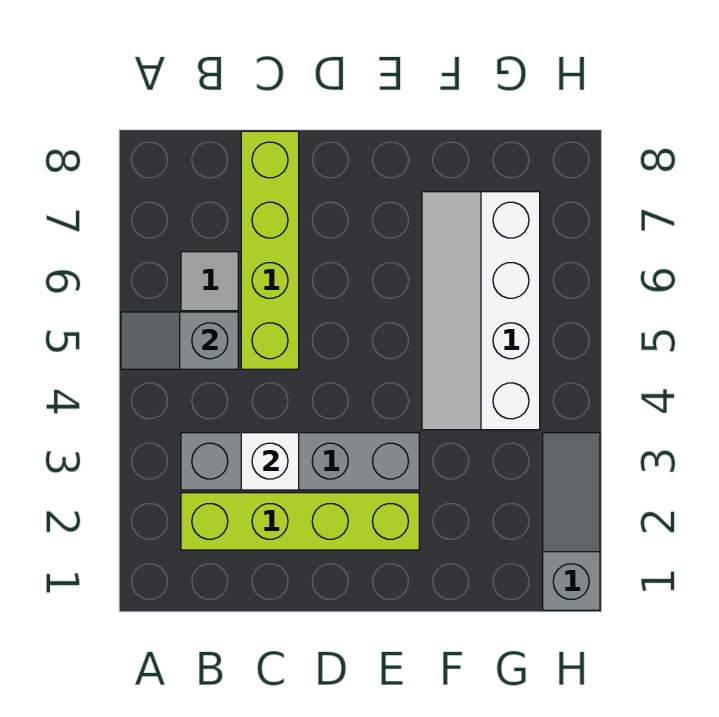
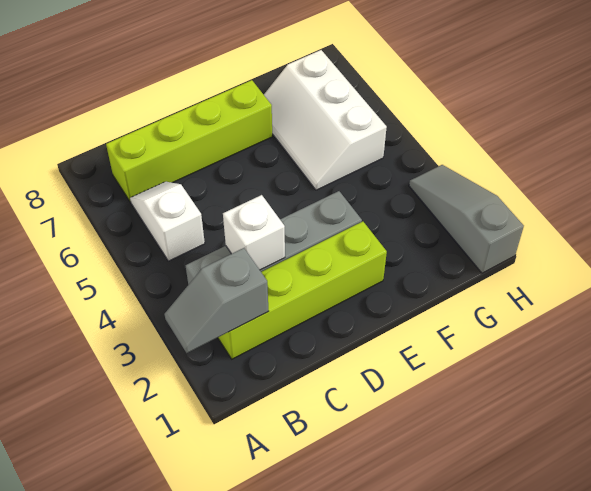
grey 1x2 slope [121,312,238,369] -> grey 1x2 slope moved to [165,248,269,353]
lime 1x4 brick [241,131,299,369] -> lime 1x4 brick turned to [106,80,272,202]
white 2x4 slope [422,192,540,430] -> white 2x3 slope [264,50,387,190]

